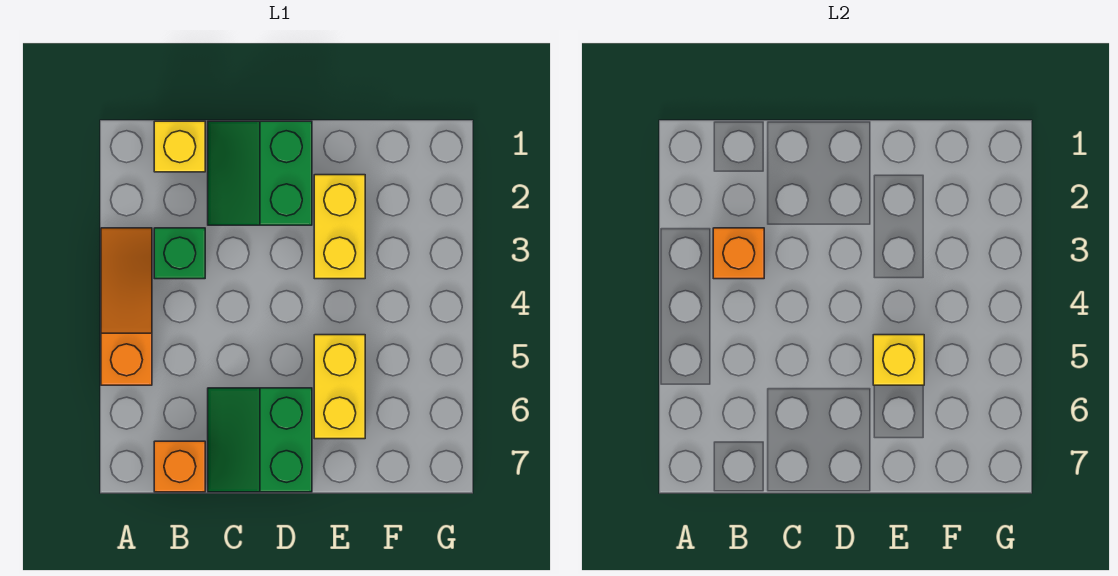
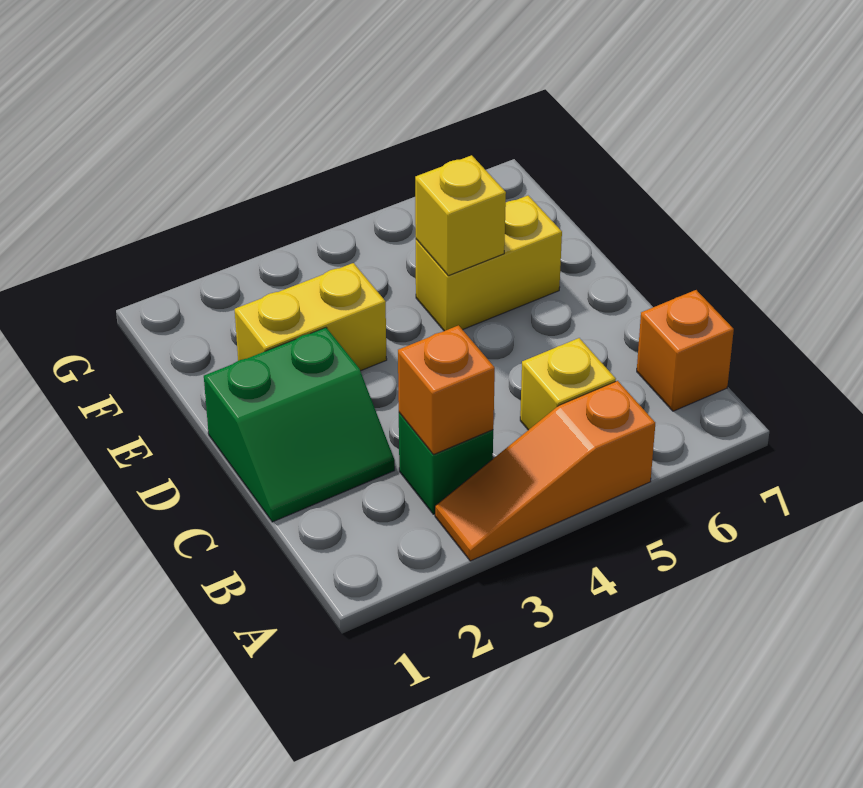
yellow 1x1 brick [154,121,205,172] -> yellow 1x1 brick moved to [520,338,616,430]
green 2x2 slope [208,388,312,492] -> none

